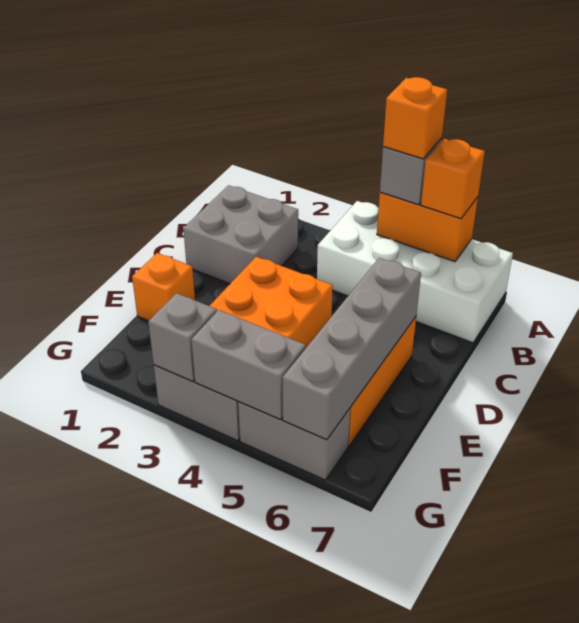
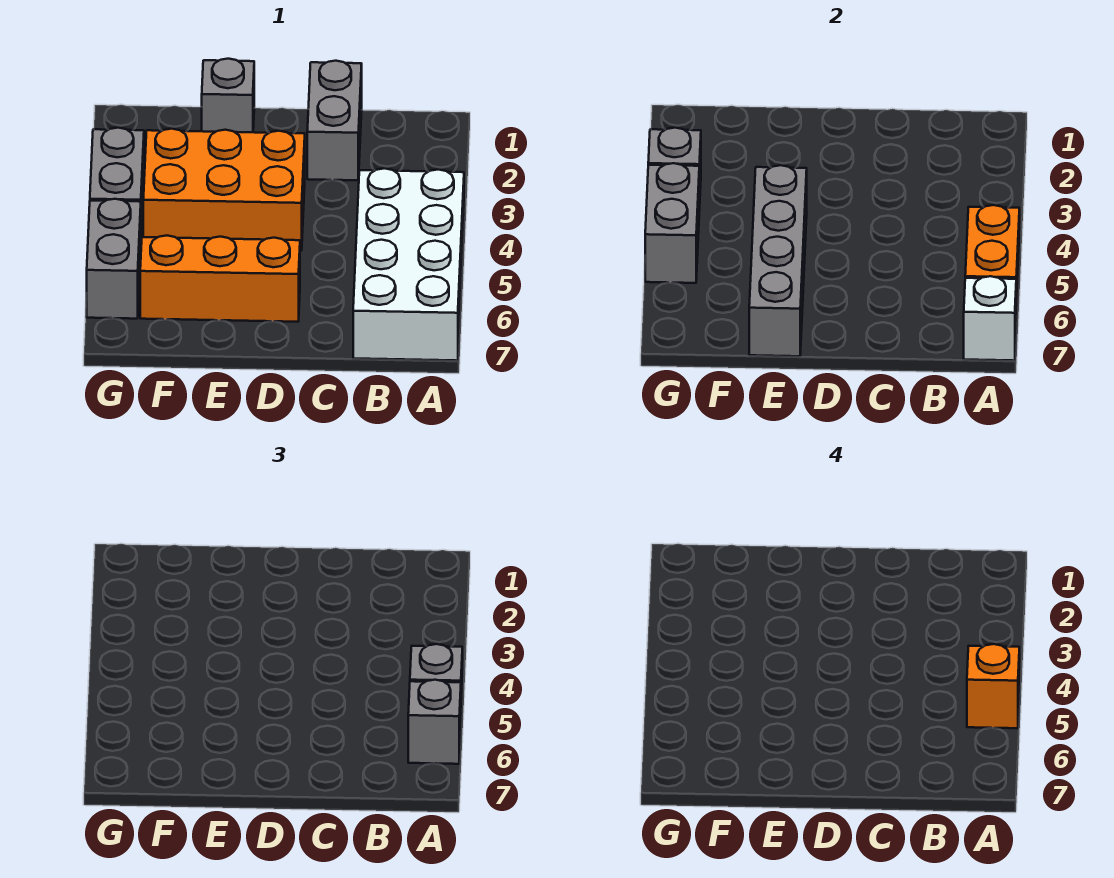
orange 1x1 brick [421,139,485,219] -> grey 1x1 brick [408,680,461,764]
none -> white 1x1 brick [964,276,1016,361]
grey 2x2 brick [183,185,298,284] -> grey 1x2 brick [307,61,362,180]
grey 1x4 brick [283,258,421,440] -> grey 1x4 brick turned to [749,165,807,356]
orange 1x1 brick [132,253,195,321] -> grey 1x1 brick [202,59,254,132]

